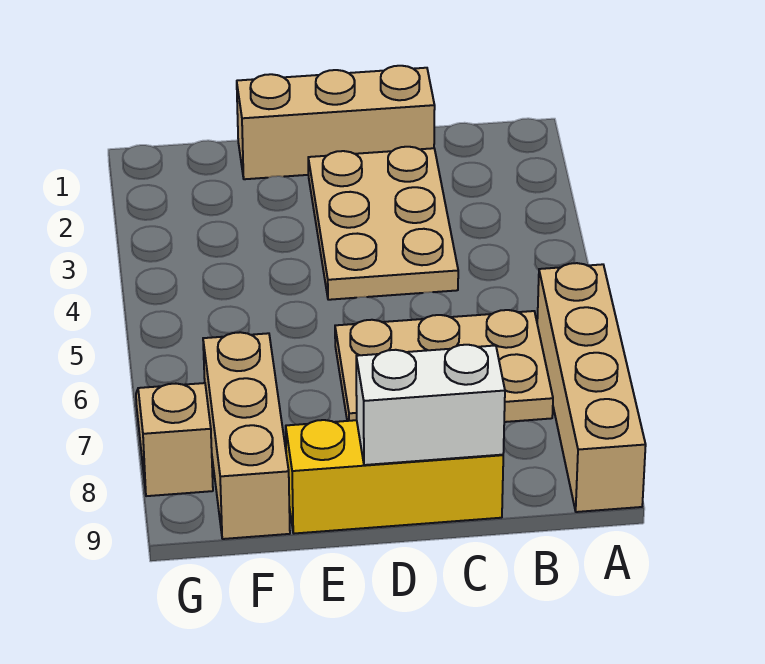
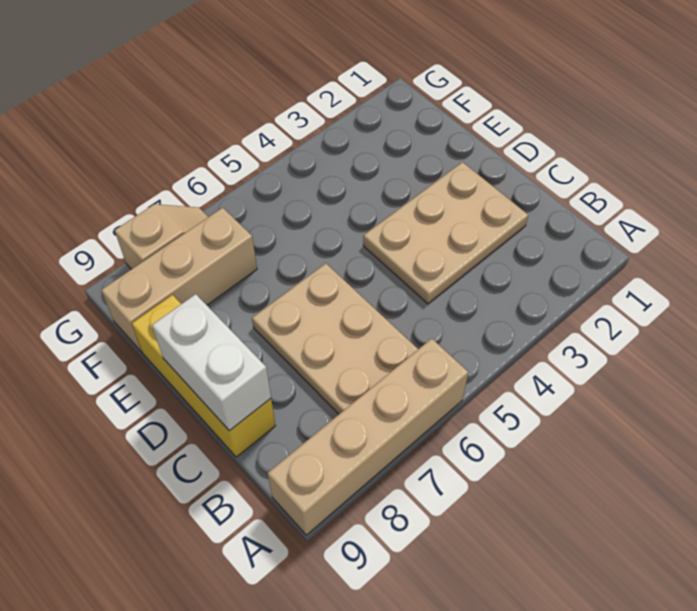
tan 1x3 brick [237,66,435,179] -> none

